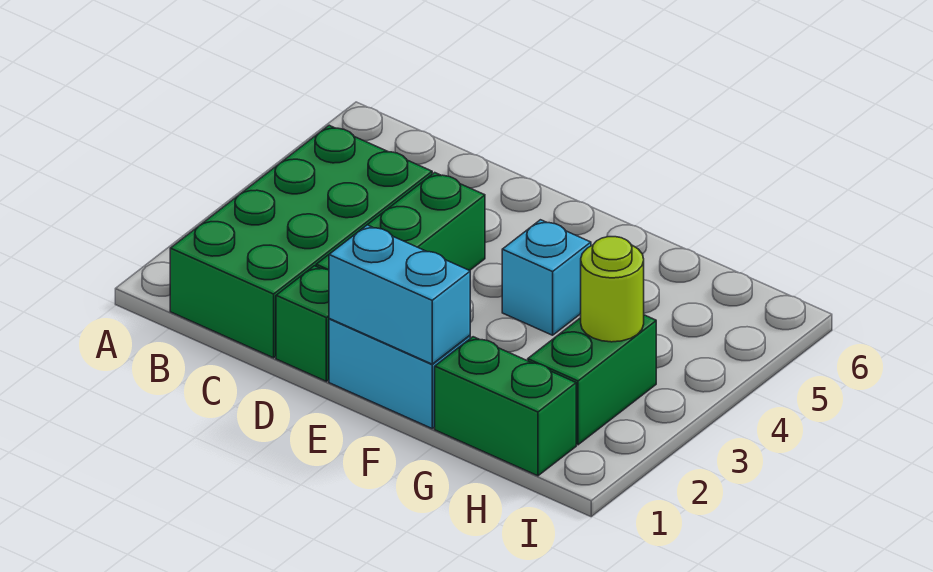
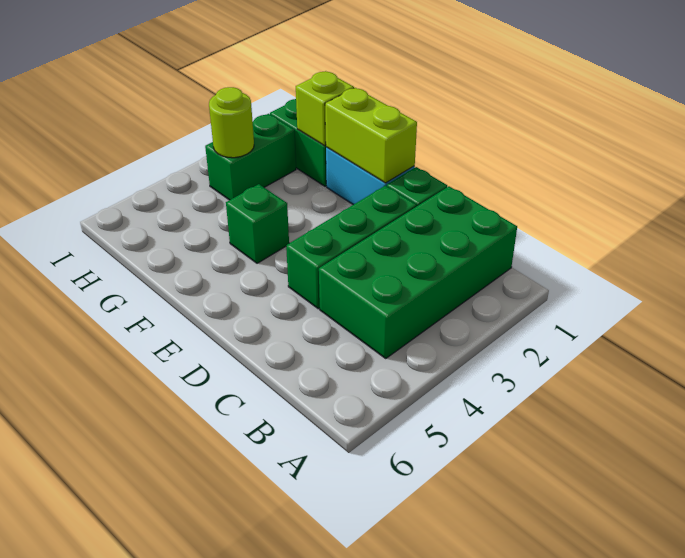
cyan 1x2 brick [329,225,470,364] -> lime 1x2 brick [325,88,417,183]
cyan 1x1 brick [502,220,591,335] -> green 1x1 brick [226,184,289,263]
none -> lime 1x1 brick [296,71,354,146]

